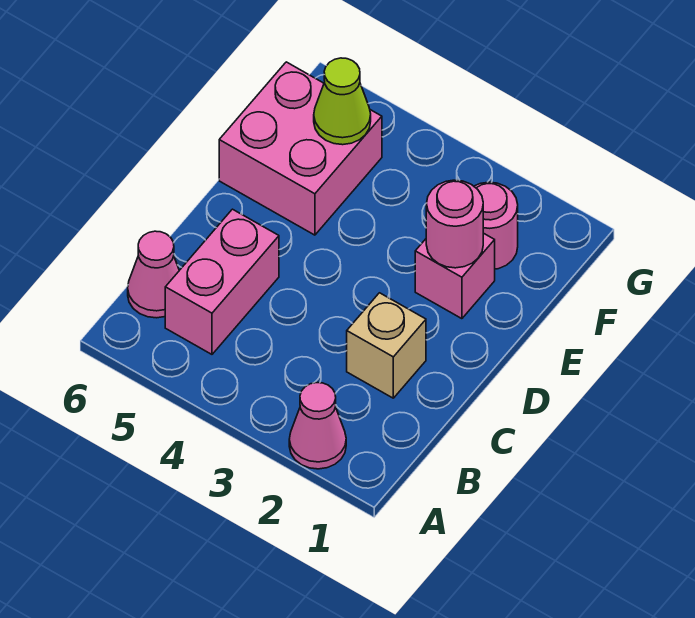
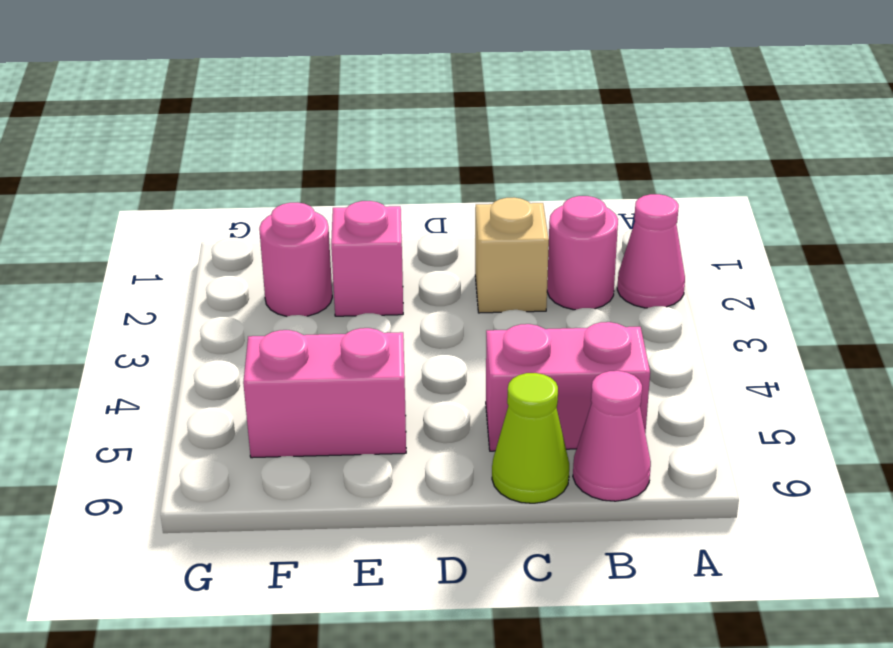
pink 1x1 round brick [426,180,483,268] -> pink 1x1 round brick moved to [547,196,618,310]
pink 2x2 brick [219,62,382,235] -> pink 1x2 brick [243,328,406,458]
lime 1x1 cone [314,58,371,145] -> lime 1x1 cone moved to [492,373,569,503]

